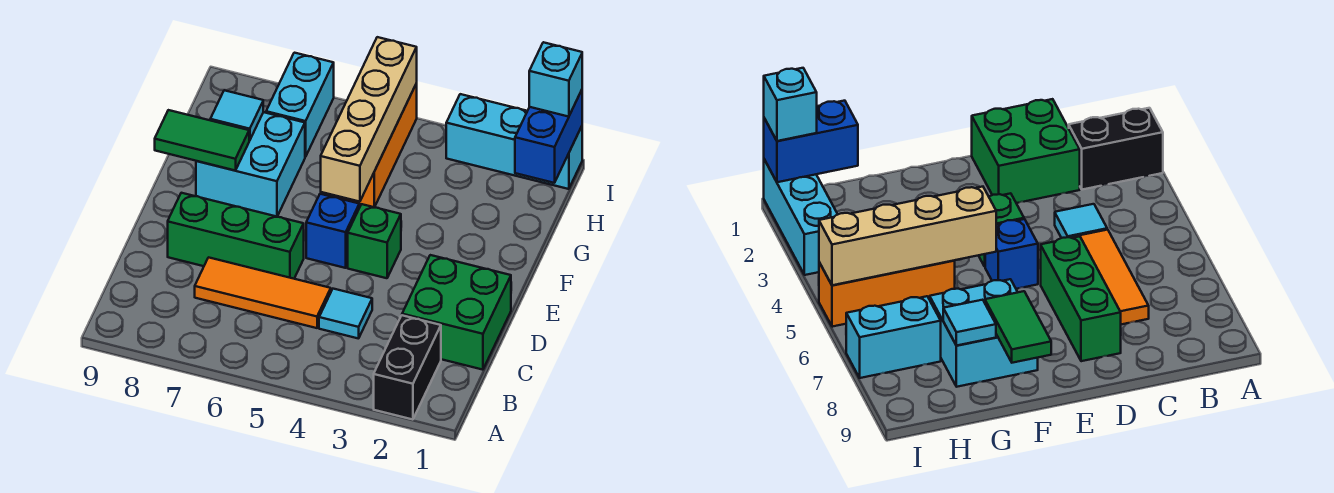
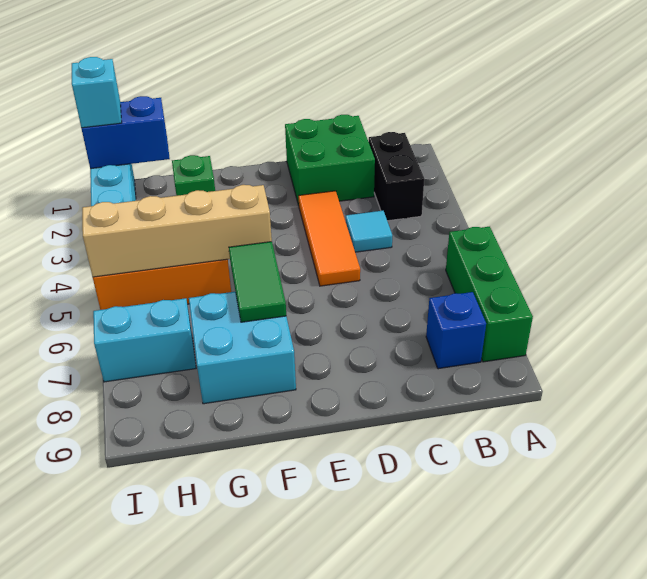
black 1x2 brick [374,315,441,420] -> black 1x2 brick turned to [369,132,424,221]
orange 1x3 tile [195,257,331,328] -> orange 1x3 tile moved to [299,191,360,286]
green 1x3 brick [168,193,304,279] -> green 1x3 brick moved to [446,227,533,362]
green 1x1 brick [348,204,401,278] -> green 1x1 brick moved to [172,155,215,196]
blue 1x1 brick [306,194,359,268] -> blue 1x1 brick moved to [426,292,486,369]
green 1x2 tile [155,110,249,170] -> green 1x2 tile moved to [229,242,286,322]
cyan 1x1 tile [210,90,263,140] -> none

